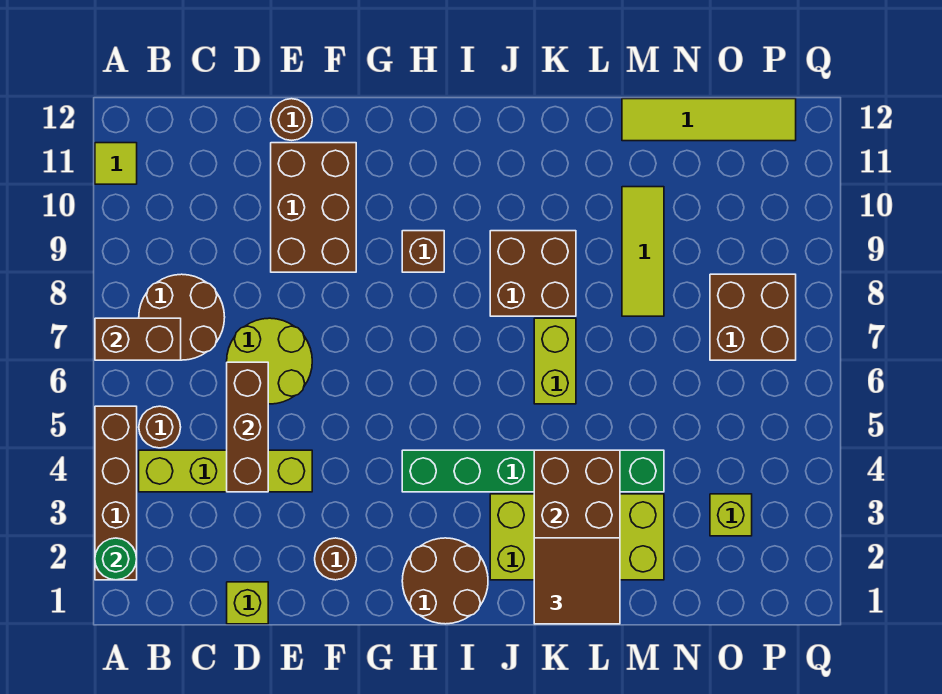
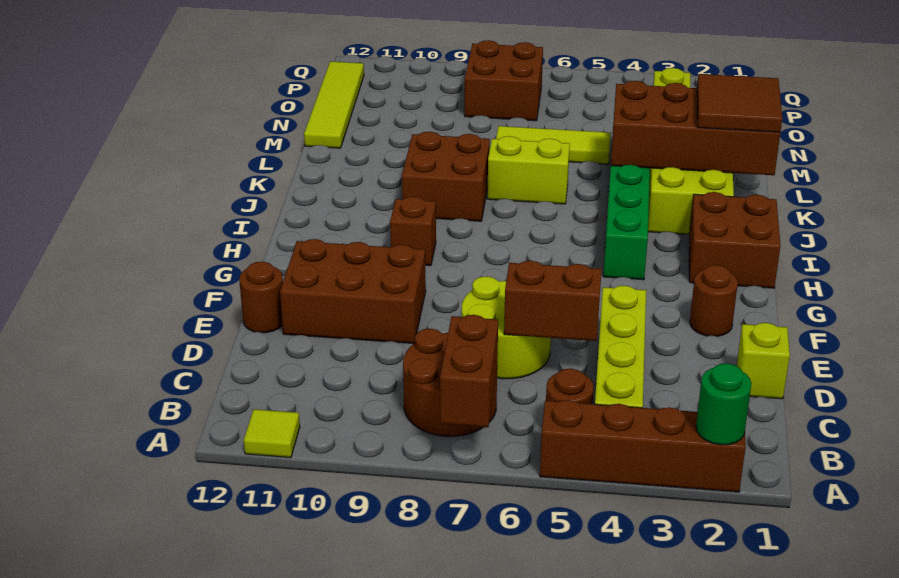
brown 1x3 brick [227,362,268,492] -> brown 1x2 brick [504,261,602,341]
brown 2x2 round brick [402,538,488,624] -> brown 2x2 brick [689,192,780,288]
lime 1x3 tile [622,187,664,316] -> lime 1x3 tile moved to [496,126,611,164]

